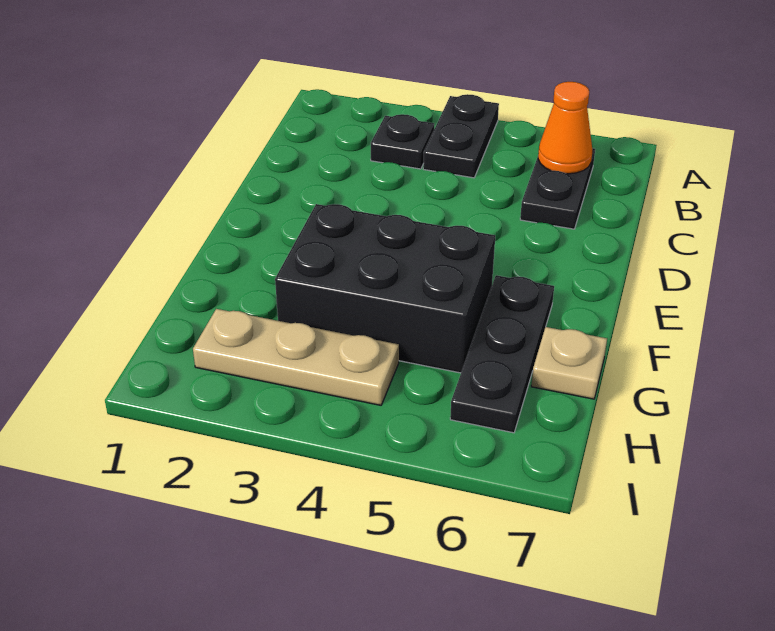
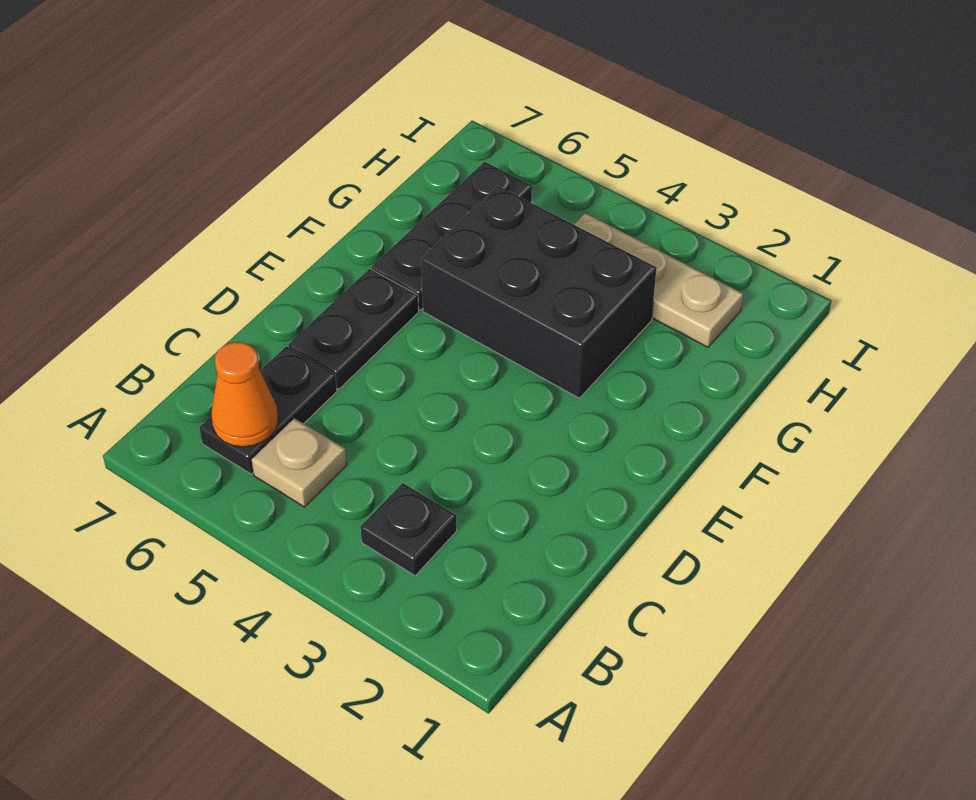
black 1x2 plate [423,94,499,178] -> black 1x2 plate moved to [288,269,419,389]
tan 1x1 plate [531,327,607,399] -> tan 1x1 plate moved to [252,418,347,507]

